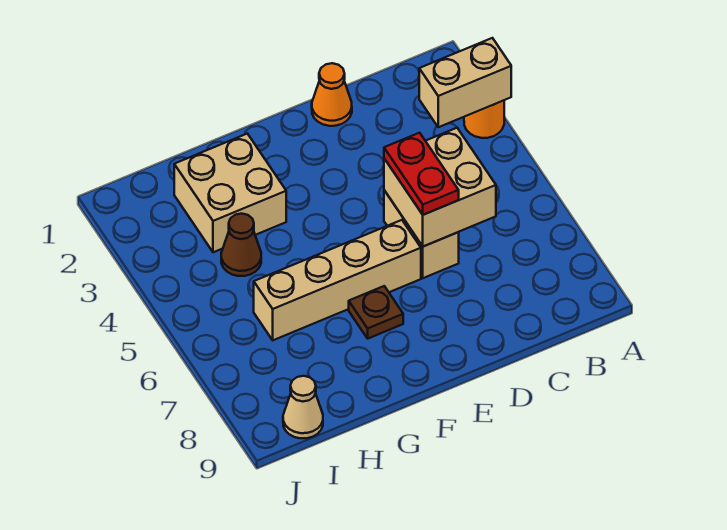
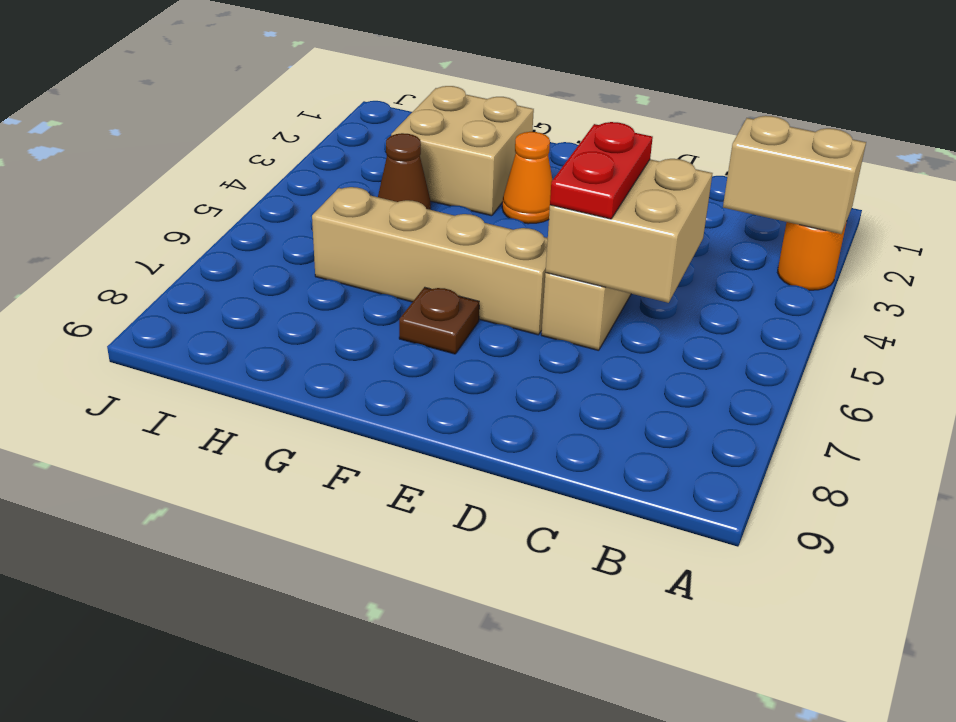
orange 1x1 cone [312,63,352,126] -> orange 1x1 cone moved to [502,132,552,224]
tan 1x1 cone [283,376,323,438] -> none

